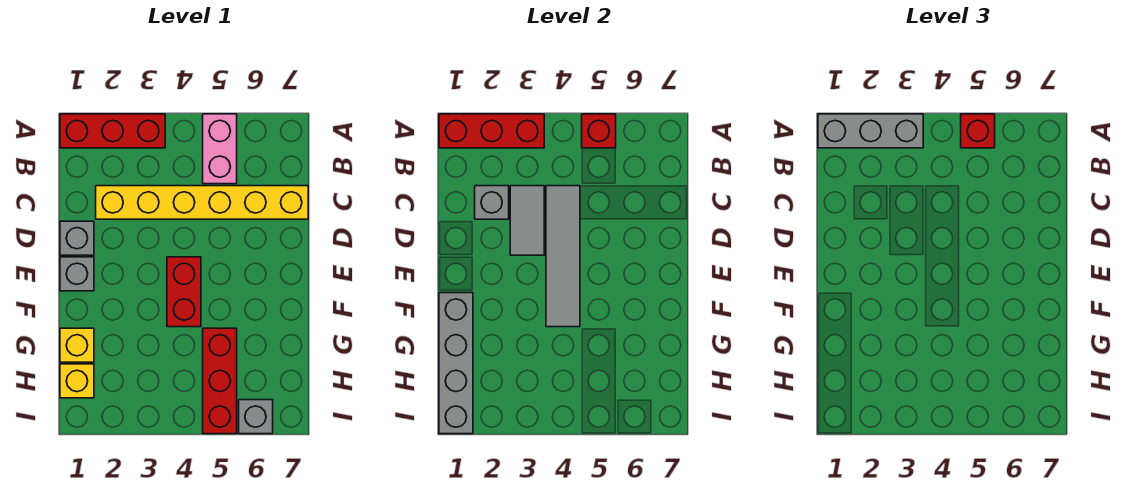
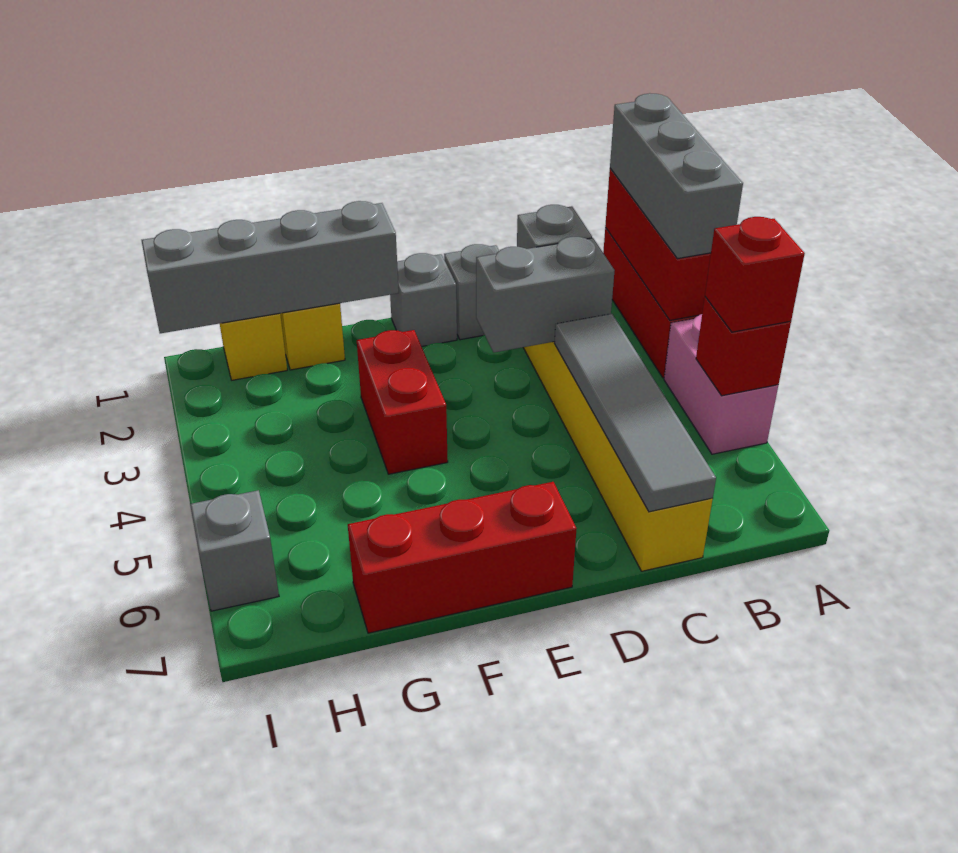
pink 1x2 brick [203,114,237,184] -> pink 1x2 brick turned to [664,314,778,454]
grey 1x2 tile [510,186,544,255] -> grey 1x2 brick [476,237,615,352]
grey 1x4 tile [546,186,580,327] -> grey 1x4 tile turned to [554,314,716,512]
red 1x2 brick [167,257,201,327] -> red 1x2 brick turned to [357,330,448,474]
red 1x3 brick [203,328,237,434] -> red 1x3 brick moved to [348,482,577,633]

